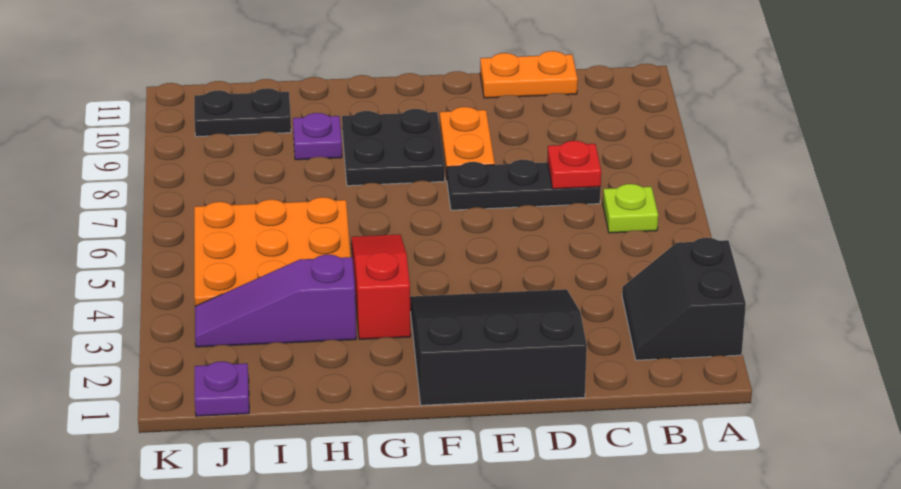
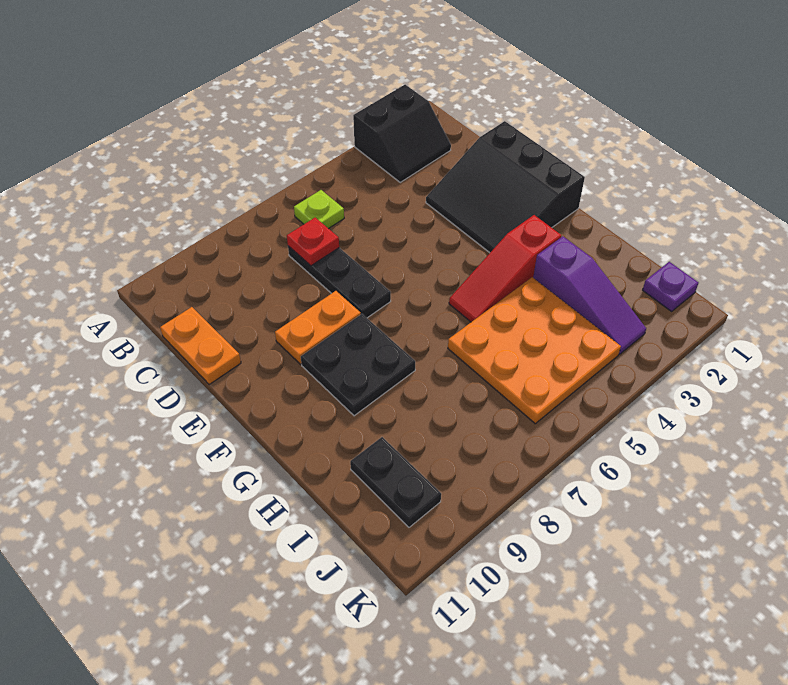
purple 1x1 plate [293,113,342,160] -> none

